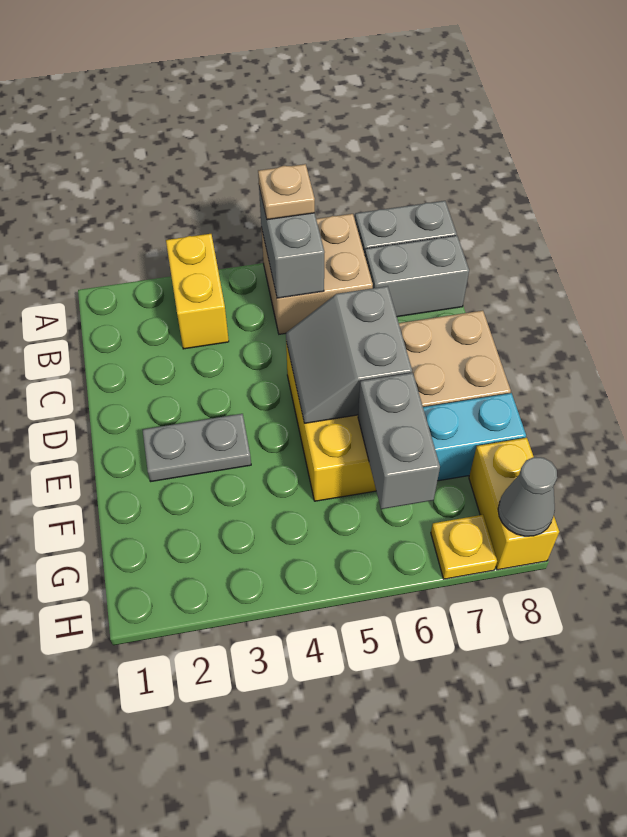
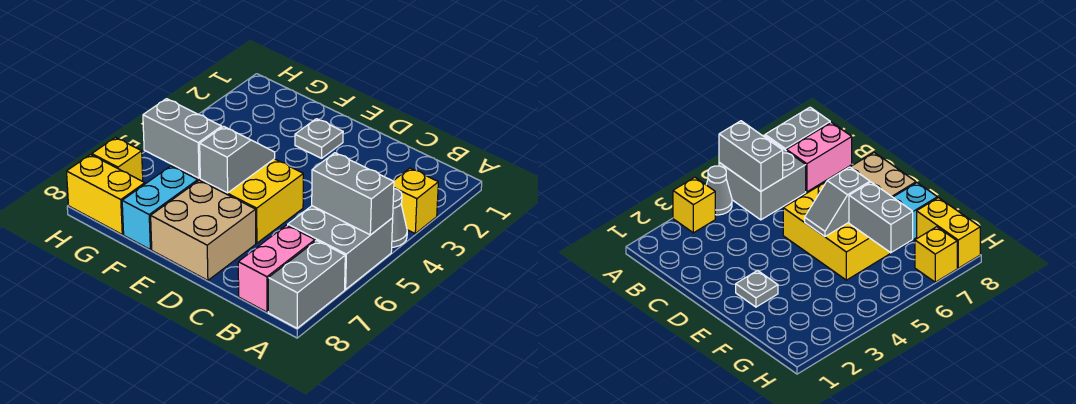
yellow 1x2 brick [166,234,229,349] -> yellow 1x1 brick [394,168,438,233]
tan 2x2 brick [261,214,373,334] -> grey 2x2 brick [288,206,393,289]
tan 1x1 plate [258,164,315,220] -> none
grey 1x2 brick [365,236,469,317] -> pink 1x2 brick [238,225,315,312]
grey 2x2 slope [286,286,412,423] -> grey 1x2 slope [200,126,275,193]
grey 1x2 plate [143,414,251,482] -> grey 1x1 plate [295,119,343,158]
yellow 1x1 plate [431,515,497,579] -> yellow 1x1 brick [92,137,143,181]
grey 1x1 cone [498,457,557,536] -> grey 1x1 cone moved to [392,189,407,247]

